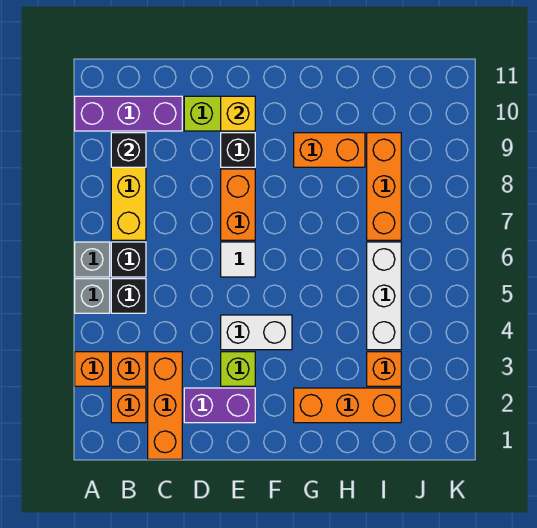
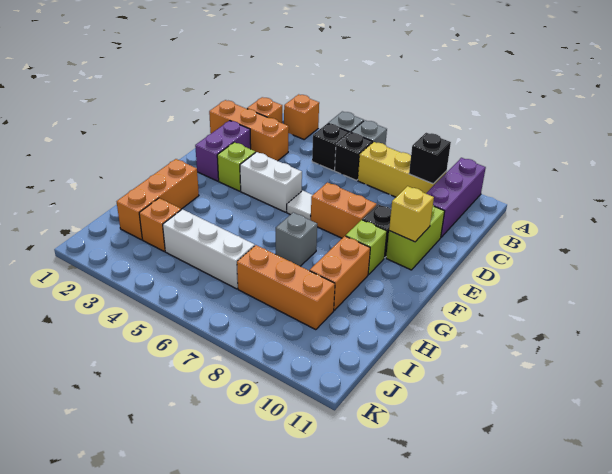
orange 1x1 brick [111,352,146,386] -> none
white 1x2 brick [221,315,292,350] -> white 1x2 brick turned to [240,152,302,212]
none -> lime 1x1 brick [346,220,387,275]
none -> grey 1x1 brick [276,213,317,266]

